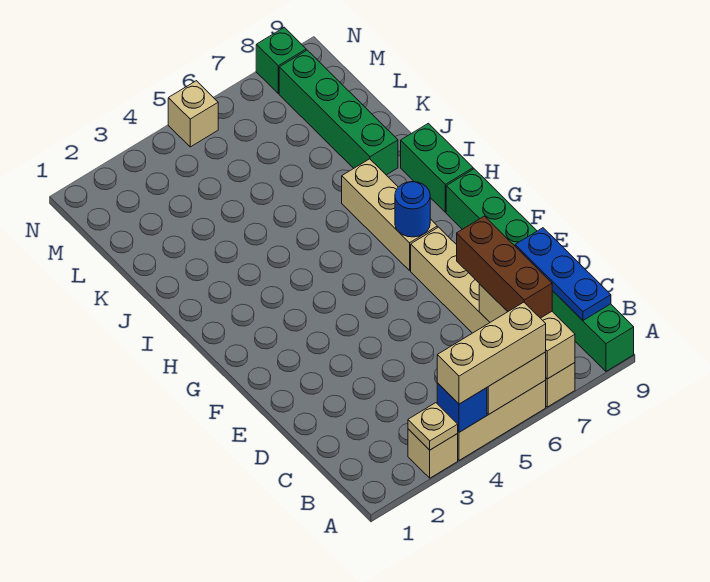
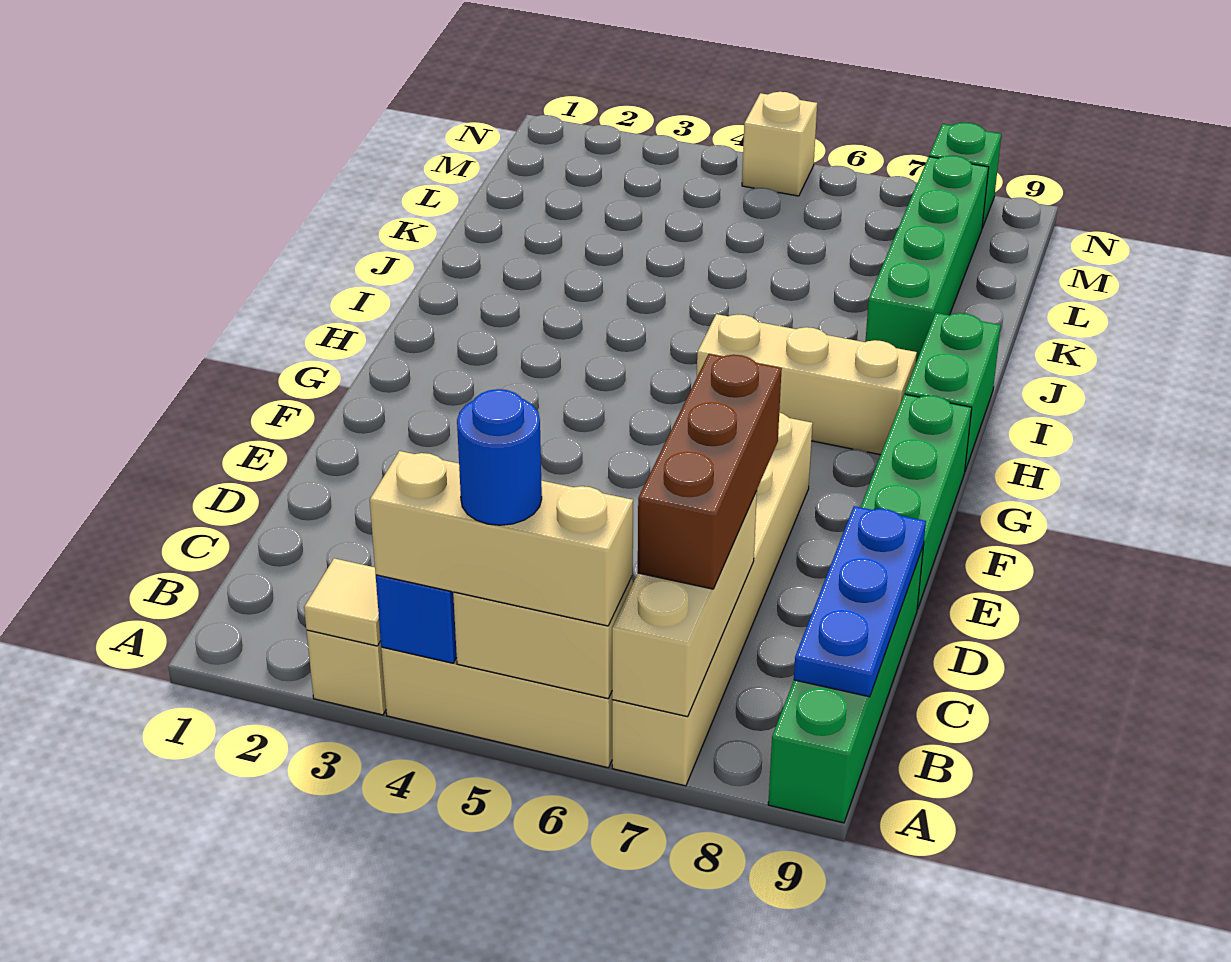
tan 1x1 plate [408,403,458,450] -> tan 1x1 tile [304,558,381,646]
tan 1x3 brick [342,159,437,270] -> tan 1x3 brick turned to [697,314,917,455]
blue 1x1 round brick [395,182,430,237] -> blue 1x1 round brick moved to [457,389,542,525]

